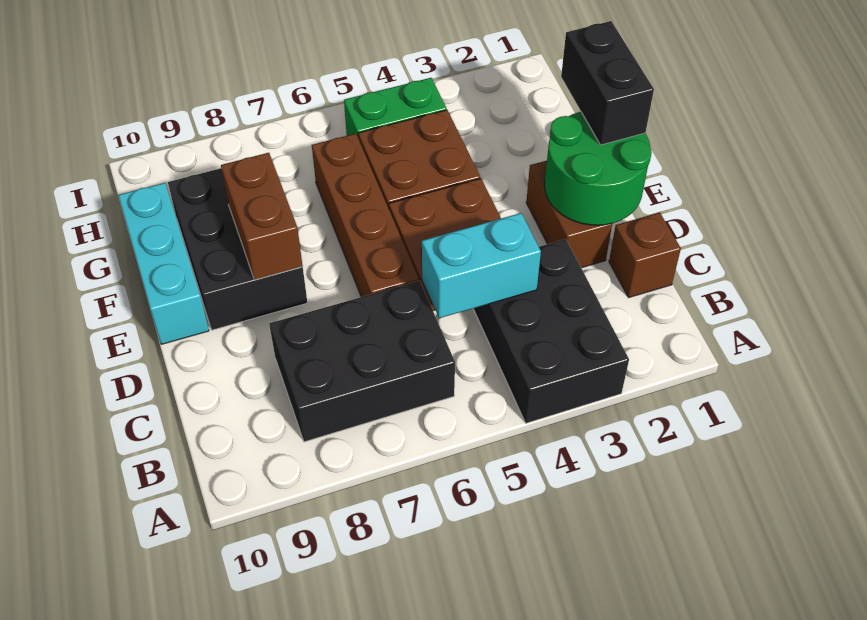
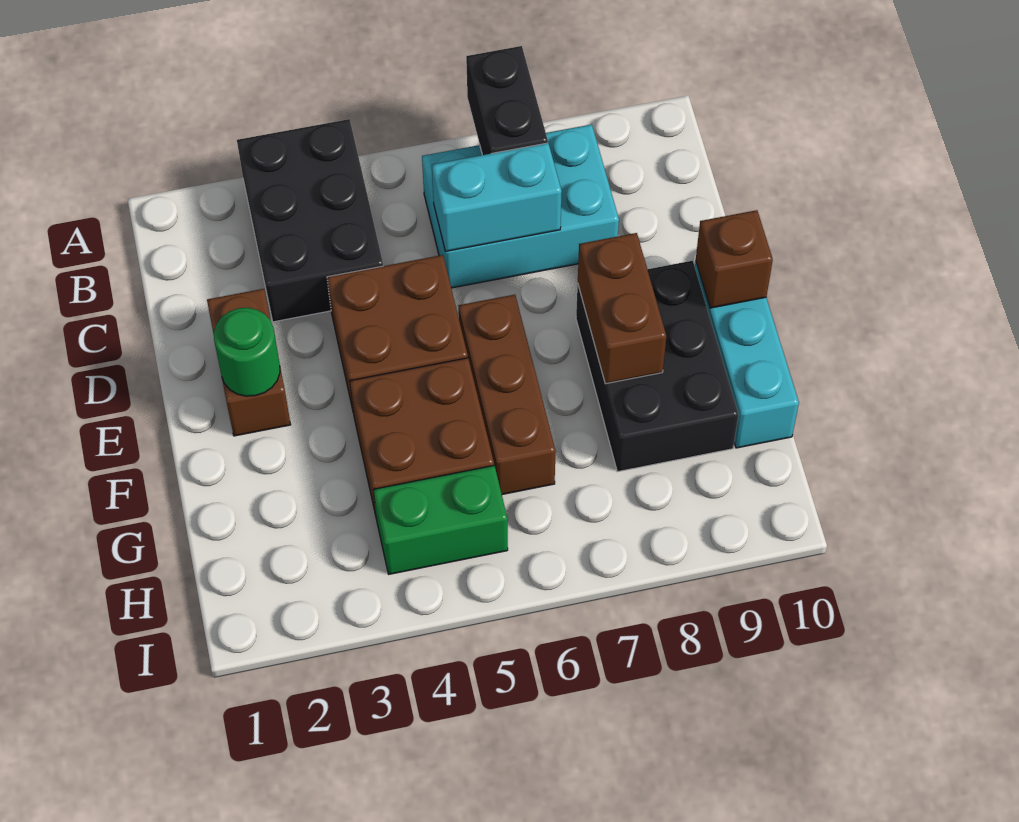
black 2x3 brick [269,281,455,442] -> cyan 2x3 brick [422,124,619,288]
brown 1x1 brick [609,212,681,297] -> brown 1x1 brick moved to [696,210,773,308]
cyan 1x2 brick [422,213,541,318] -> cyan 1x2 brick moved to [432,143,562,252]
green 2x2 round brick [545,112,651,225] -> green 1x1 round brick [214,308,280,396]
brown 1x4 brick [312,134,419,297] -> brown 1x3 brick [459,295,556,495]
black 1x2 brick [561,21,654,145] -> black 1x2 brick moved to [466,46,548,155]

